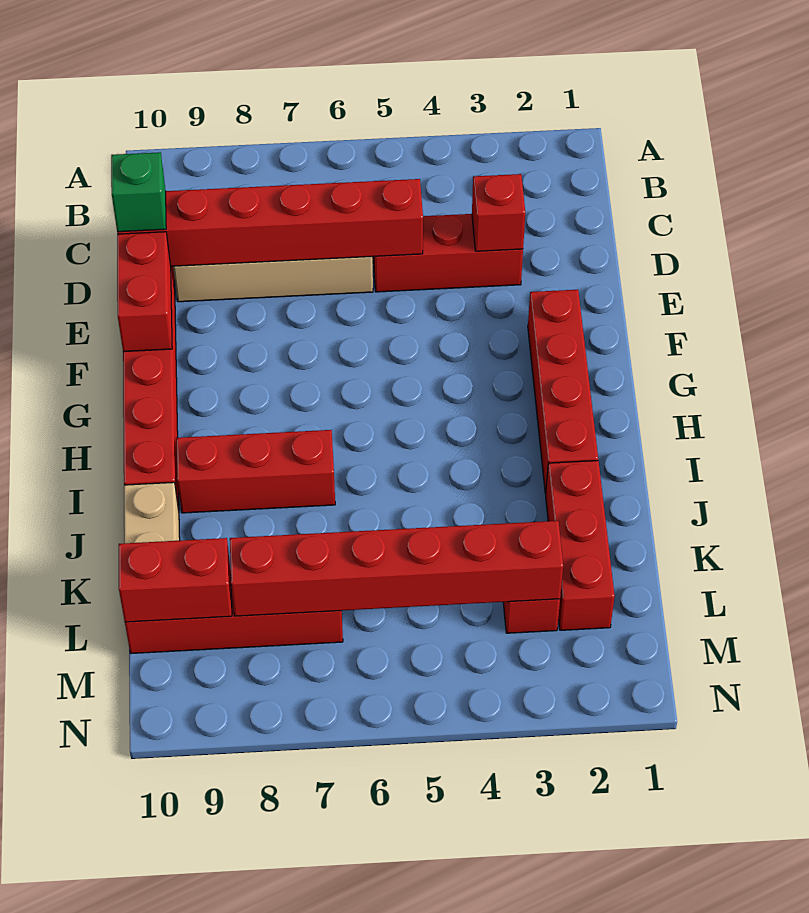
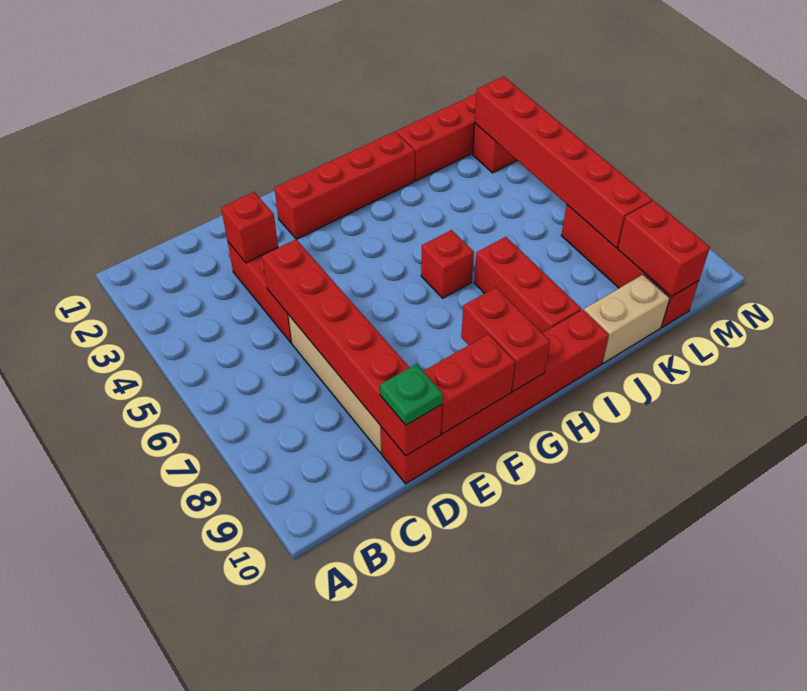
green 1x1 brick [111,152,166,232] -> green 1x1 plate [380,364,443,425]
none -> red 1x2 brick [461,288,550,392]
none -> red 1x1 brick [421,230,474,298]

